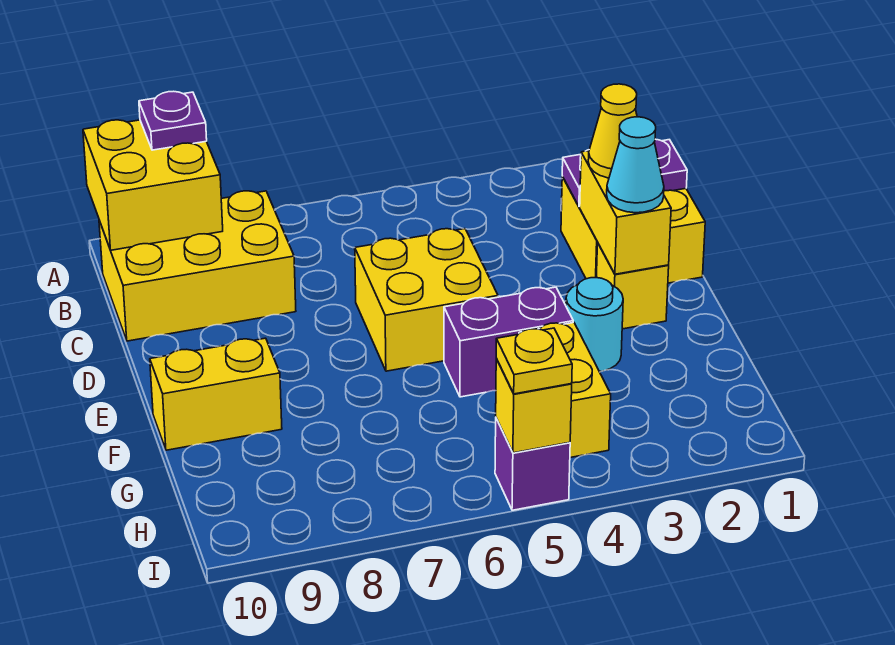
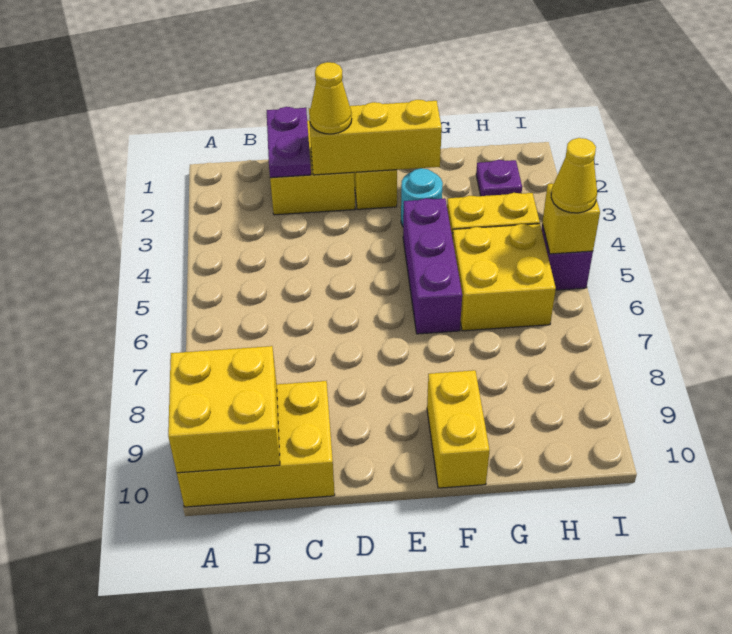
purple 1x1 plate [139,91,207,150] -> purple 1x1 plate moved to [476,160,522,196]
yellow 2x3 brick [99,191,296,341] -> yellow 2x3 brick turned to [177,381,335,507]
yellow 1x2 brick [580,151,671,274] -> yellow 1x3 brick [309,100,442,175]
yellow 2x2 brick [355,229,498,371] -> yellow 2x2 brick moved to [452,224,556,331]
cyan 1x1 cone [607,117,664,213] -> none
purple 1x2 brick [444,287,573,397] -> purple 1x3 brick [403,198,462,334]
yellow 1x1 plate [496,328,572,394] -> yellow 1x1 cone [551,138,597,213]

